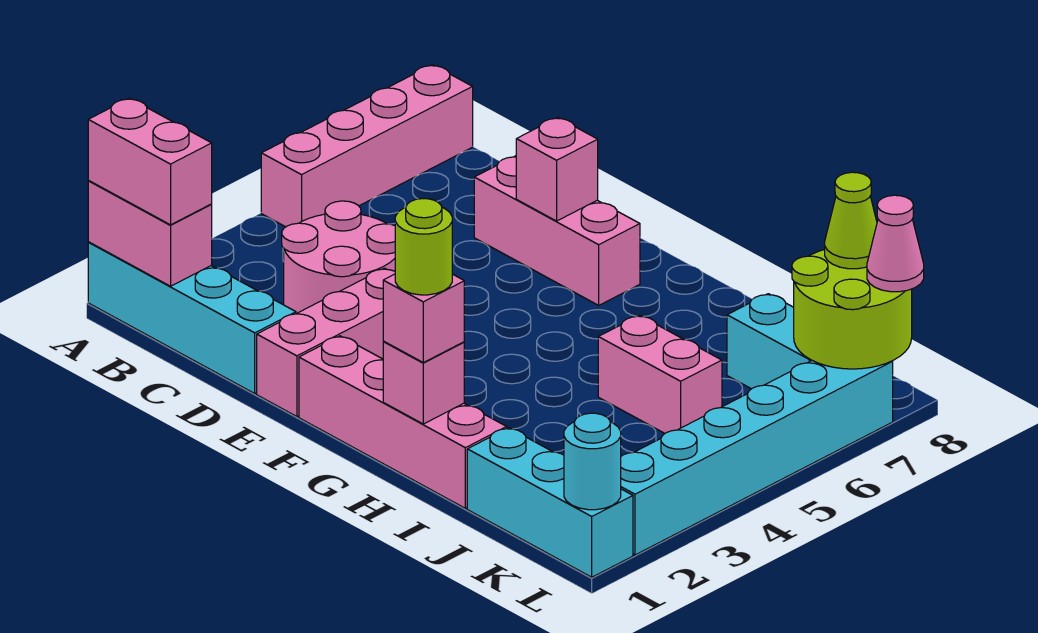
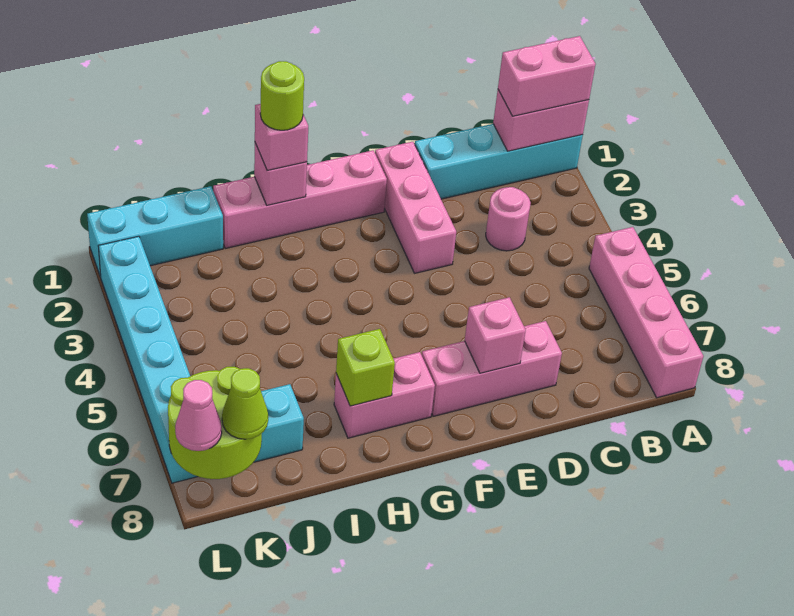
pink 2x2 round brick [282,201,395,314] -> pink 1x1 round brick [486,187,531,251]
none -> lime 1x1 brick [336,329,395,406]
pink 1x2 brick [598,315,722,433] -> pink 1x2 brick moved to [334,352,435,438]
cyan 1x1 round brick [564,413,621,510] -> none

